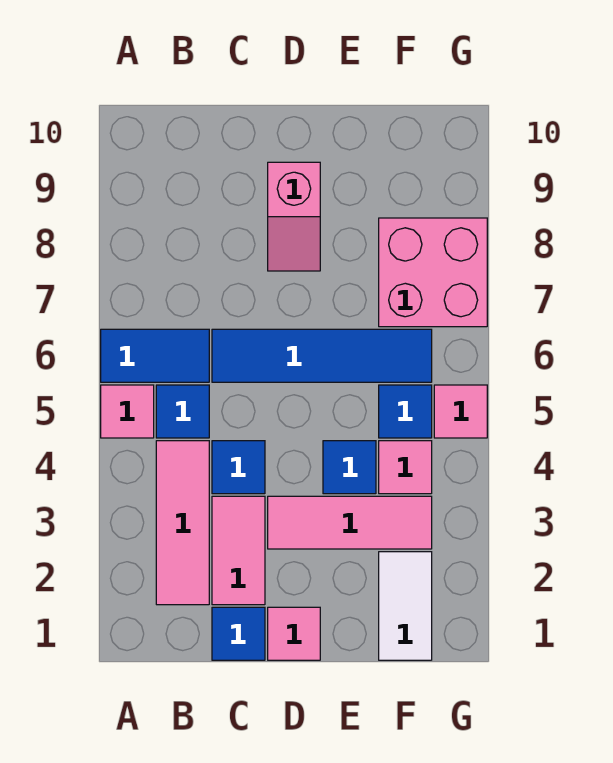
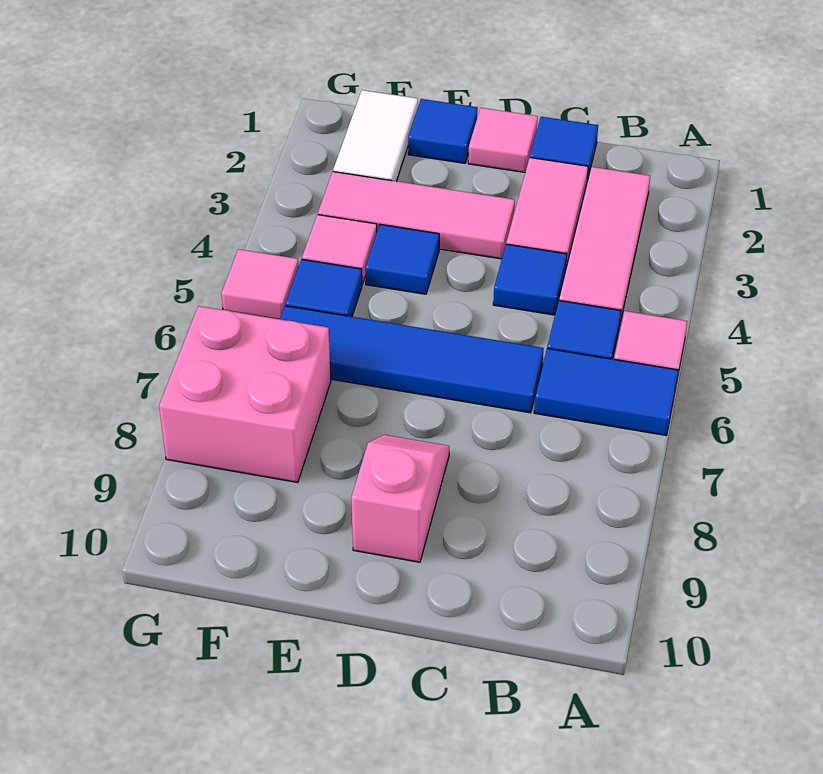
none -> blue 1x1 tile [408,99,478,163]

